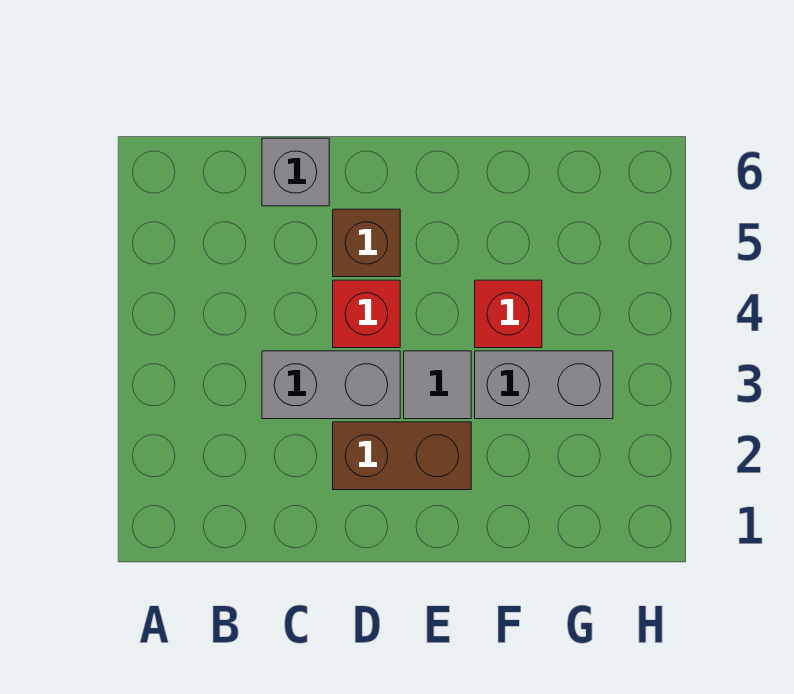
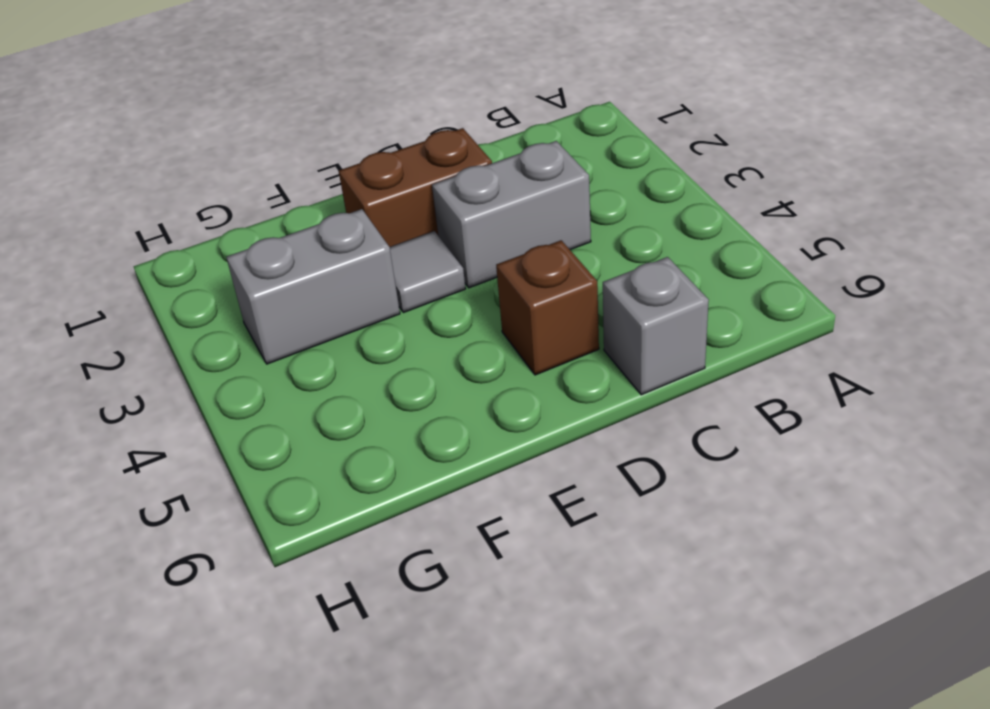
red 1x1 brick [333,280,400,348] -> none
red 1x1 brick [475,280,542,348] -> none

